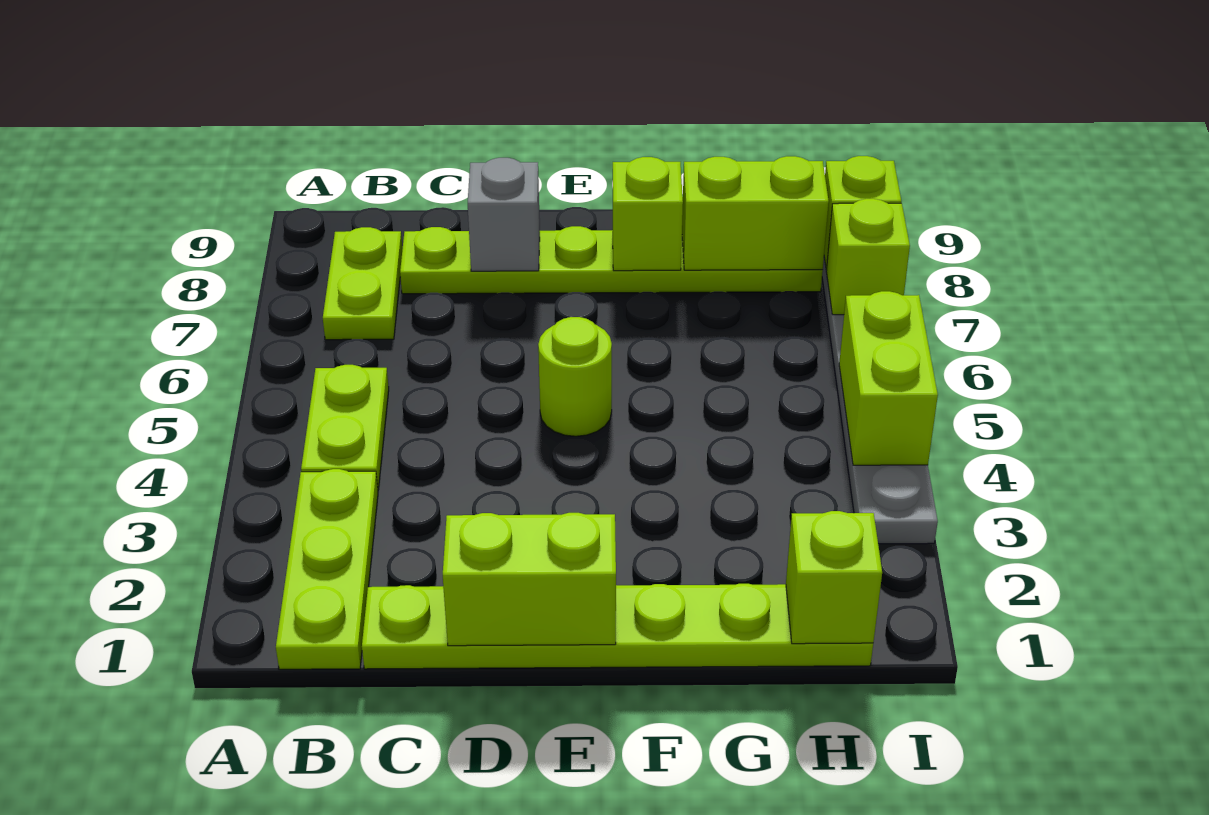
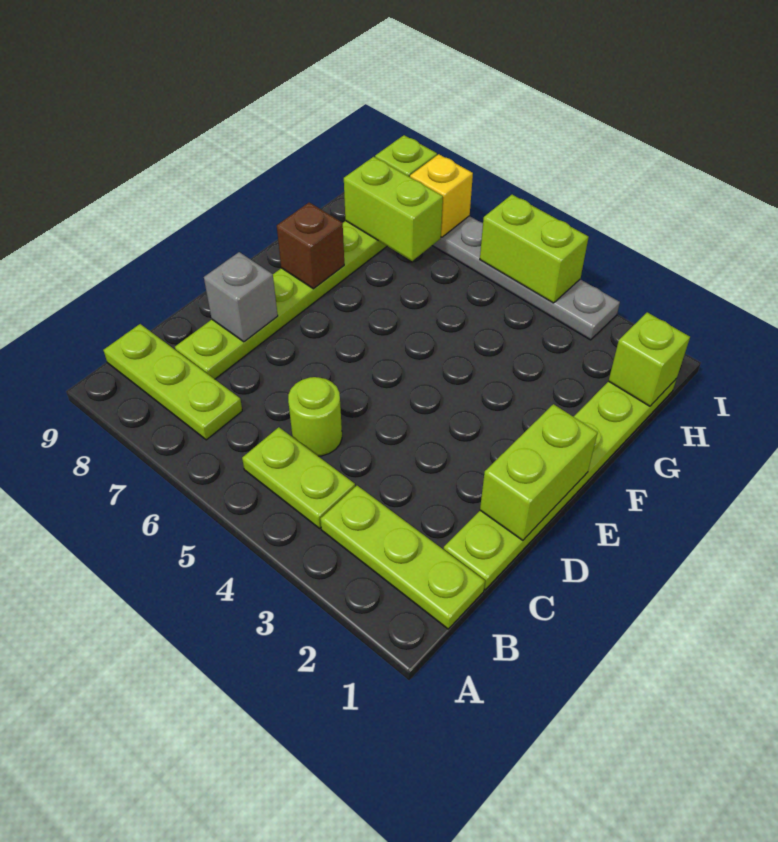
lime 1x2 plate [323,227,402,340] -> lime 1x3 plate [103,324,242,440]
lime 1x1 round brick [538,317,612,436] -> lime 1x1 round brick moved to [288,377,342,456]
lime 1x1 brick [612,157,683,271] -> brown 1x1 brick [277,202,344,289]
lime 1x2 brick [682,156,829,270] -> lime 1x2 brick turned to [344,157,443,261]
lime 1x1 brick [826,199,910,315] -> yellow 1x1 brick [410,154,473,237]

